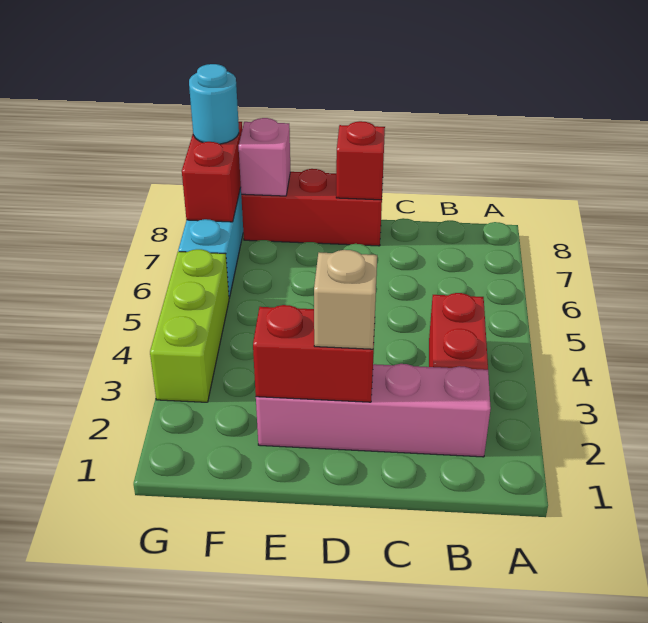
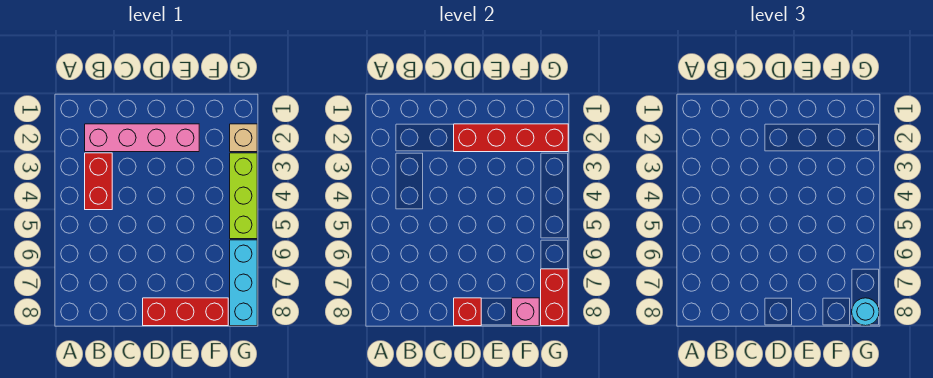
red 1x2 brick [253,305,375,402] -> red 1x4 brick [454,124,568,152]
tan 1x1 brick [314,250,377,349] -> tan 1x1 brick moved to [230,124,257,152]

